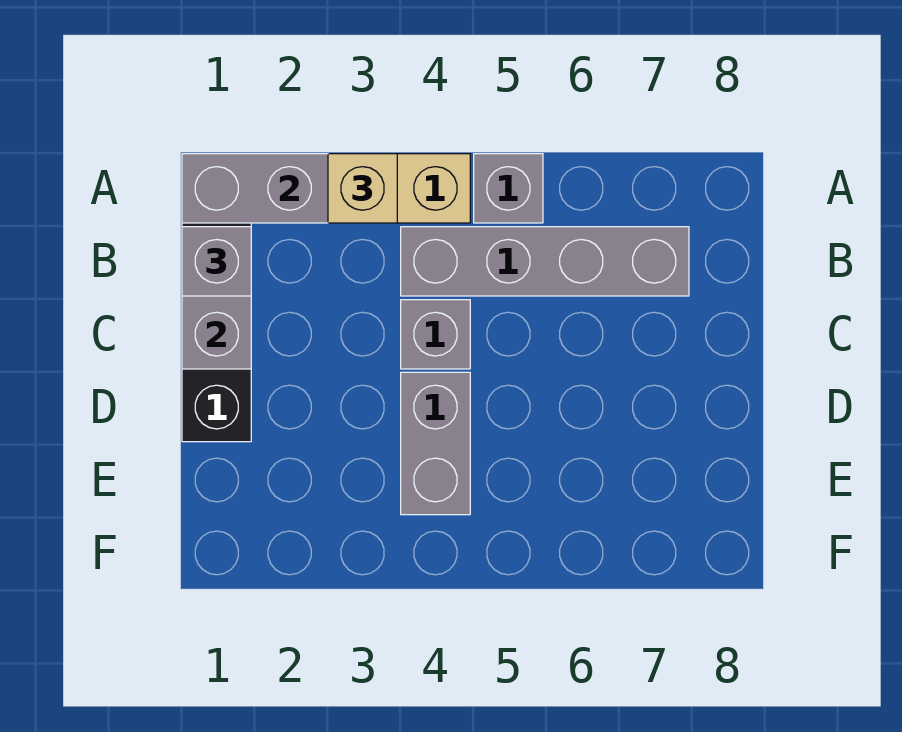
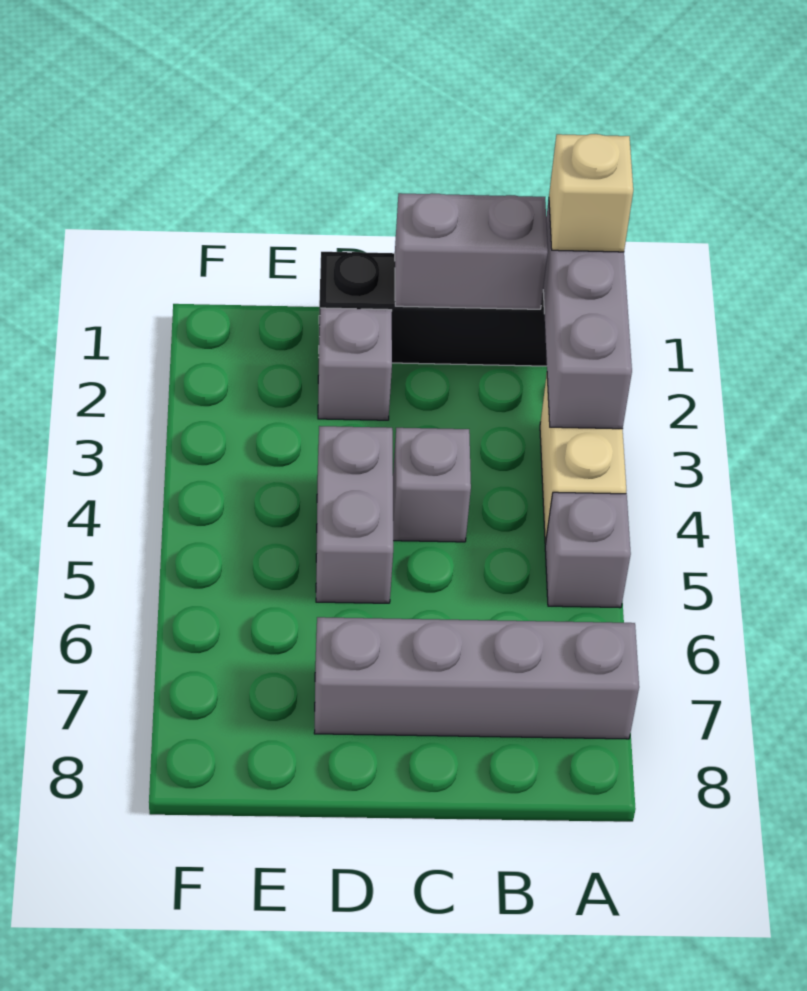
tan 1x1 brick [328,154,397,223] -> tan 1x1 brick moved to [549,134,633,252]
grey 1x1 brick [182,227,251,296] -> grey 1x1 brick moved to [318,308,392,420]
grey 1x4 brick [401,227,689,296] -> grey 1x4 brick turned to [314,617,639,739]
grey 1x2 brick [401,372,470,515] -> grey 1x2 brick turned to [316,426,393,603]

